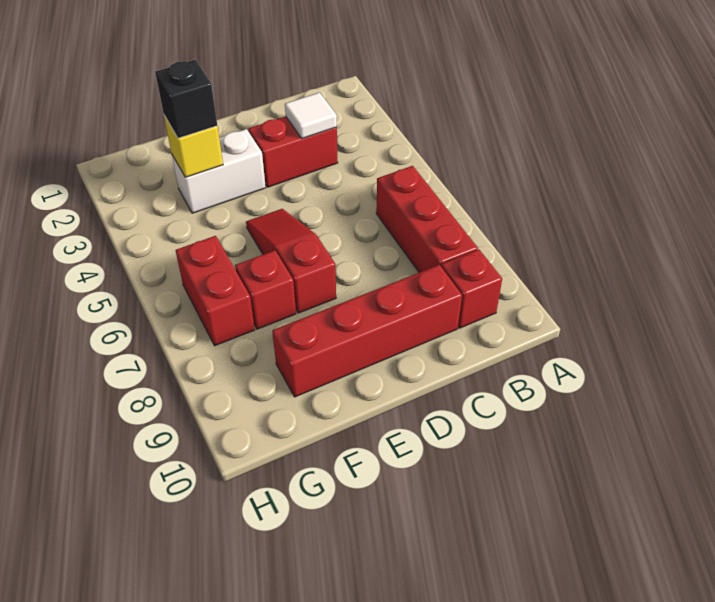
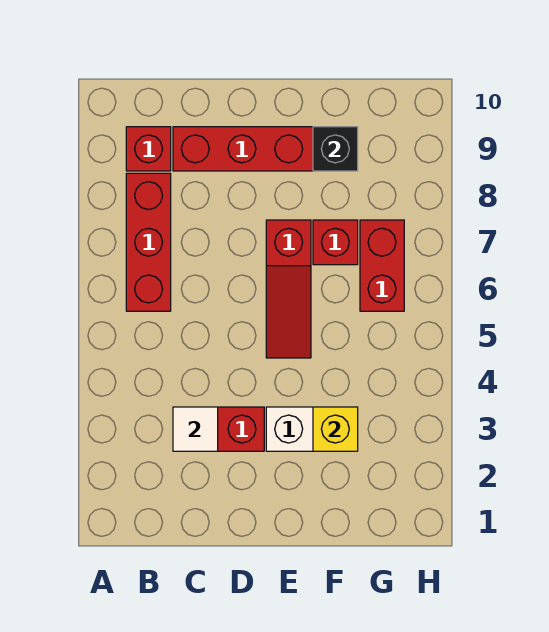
black 1x1 brick [155,60,217,138] -> black 1x1 brick moved to [313,127,358,171]

